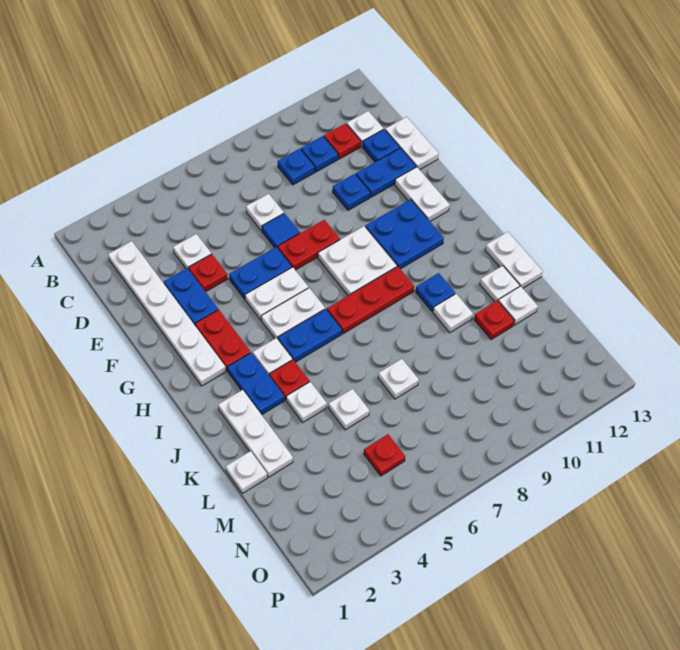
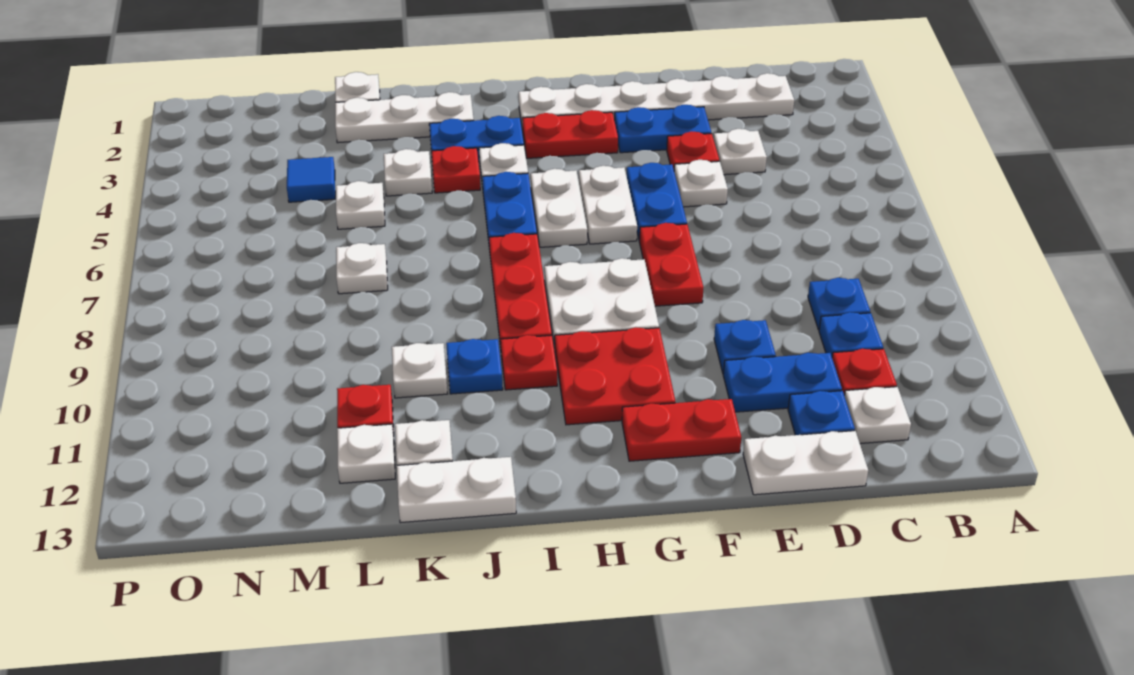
white 1x1 plate [246,194,284,231] -> white 1x1 plate moved to [674,160,728,207]
blue 1x1 tile [262,213,300,248] -> blue 1x1 tile moved to [287,157,335,202]
blue 1x2 plate [356,148,416,197] -> blue 1x2 plate turned to [723,353,842,412]
white 1x2 plate [395,167,450,221] -> red 1x2 plate [622,399,741,461]
blue 2x2 plate [365,199,444,269] -> red 2x2 plate [555,327,675,425]
red 1x1 plate [364,434,405,476] -> red 1x1 plate moved to [501,335,557,390]

